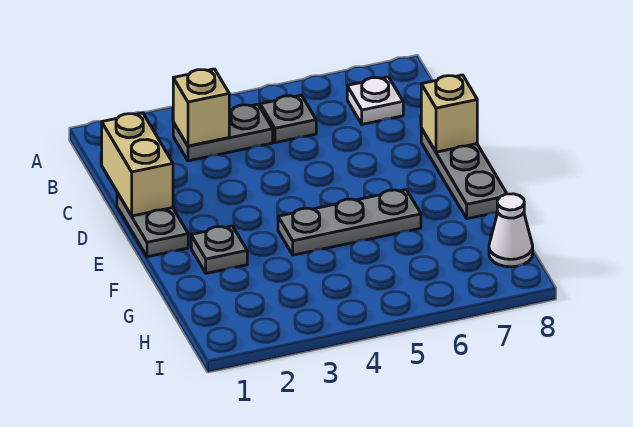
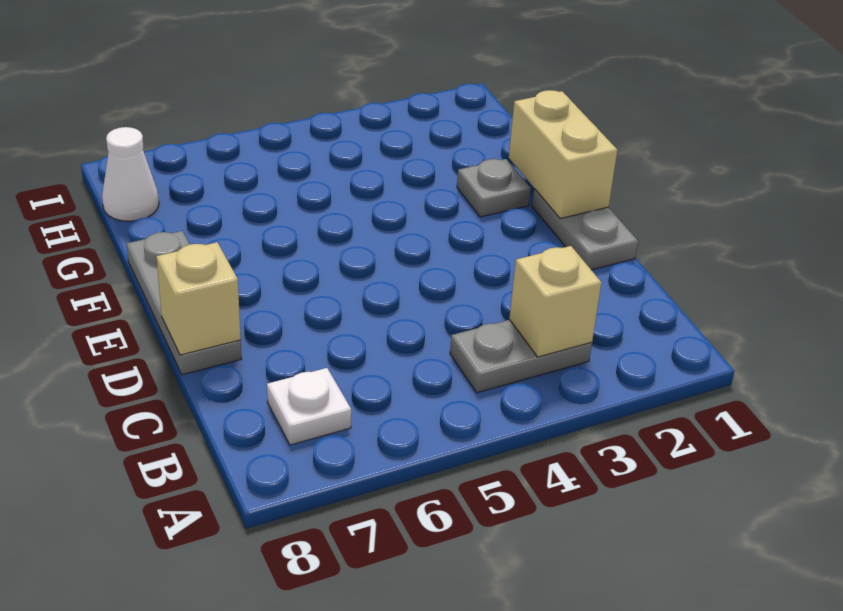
grey 1x1 plate [260,95,316,143] -> none
tan 1x2 brick [102,113,173,216] -> tan 1x2 brick moved to [509,90,617,219]
grey 1x3 plate [278,190,421,255] -> none

